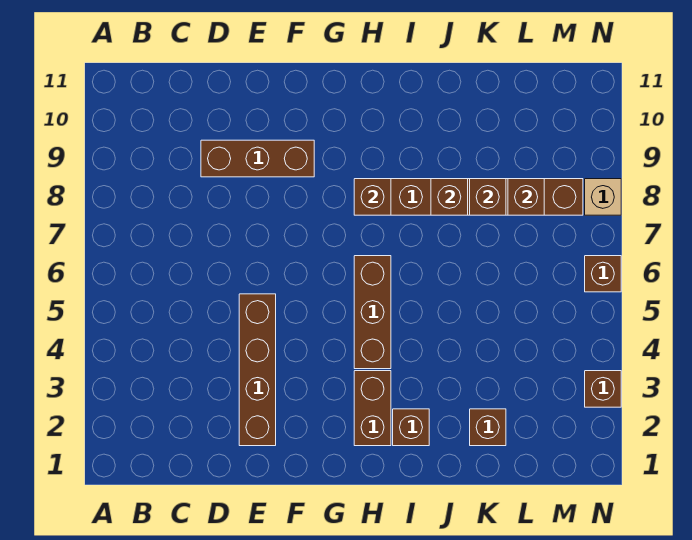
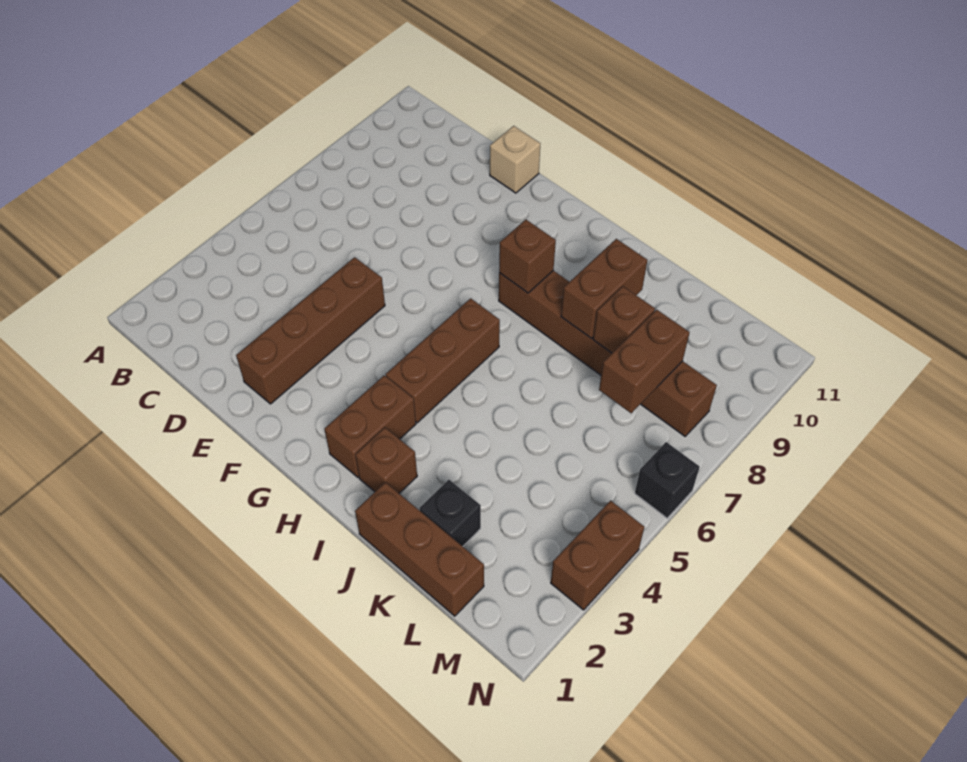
brown 1x3 brick [201,140,314,177] -> brown 1x3 brick moved to [355,482,484,616]
brown 1x1 brick [431,179,468,215] -> brown 1x2 brick [561,239,647,338]
brown 1x1 brick [470,409,506,446] -> black 1x1 brick [419,480,481,546]
brown 1x1 brick [508,179,544,215] -> brown 1x2 brick [599,310,690,413]
brown 1x1 brick [585,371,621,407] -> brown 1x2 brick [551,501,644,610]
brown 1x1 brick [585,256,621,292] -> black 1x1 brick [635,442,700,518]
tan 1x1 brick [585,179,621,215] -> tan 1x1 brick moved to [490,126,540,193]

